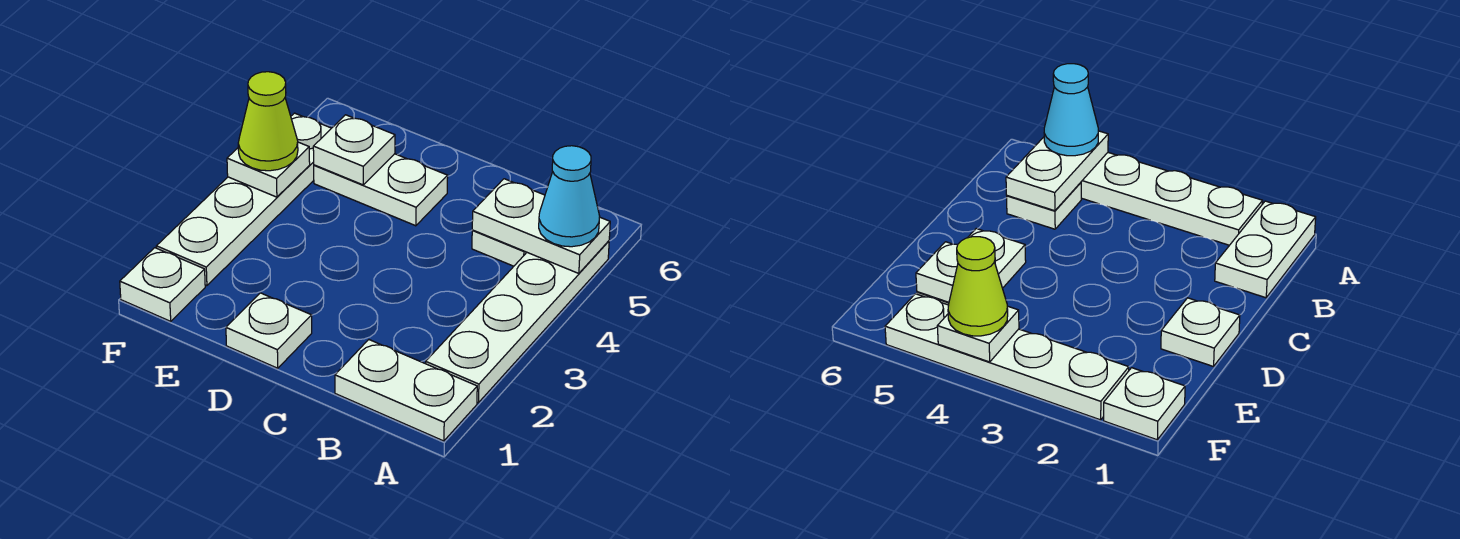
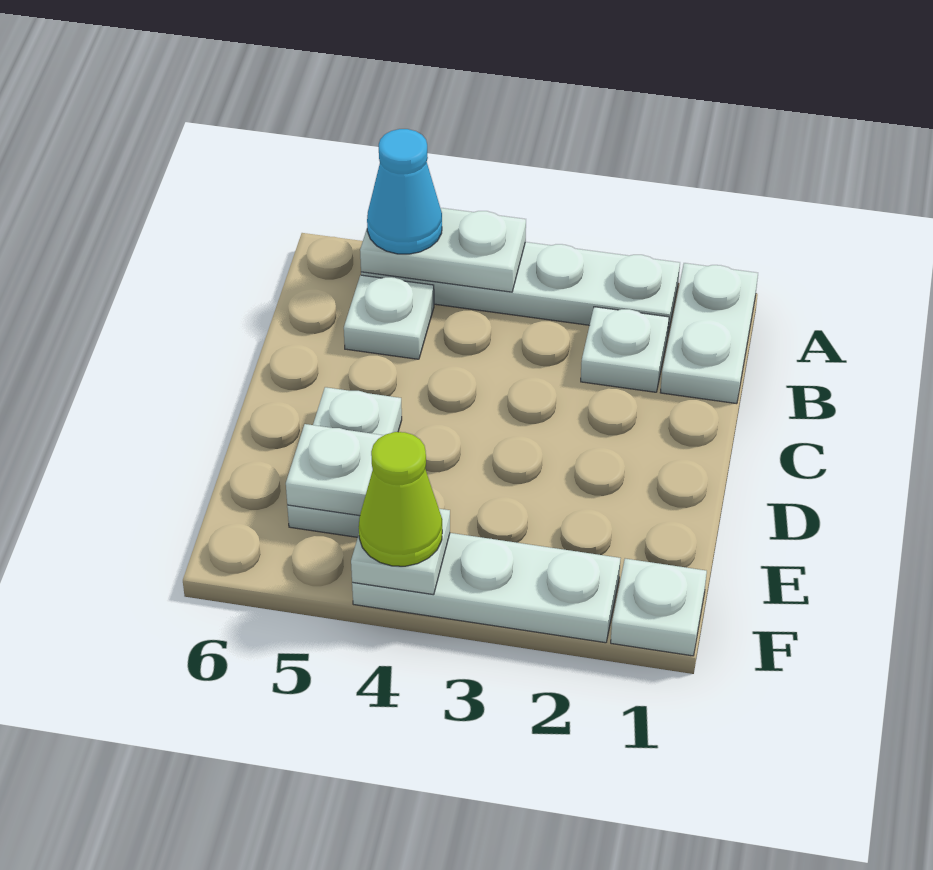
white 1x2 plate [472,179,610,274] -> white 1x2 plate turned to [360,208,526,292]
white 1x1 plate [226,293,312,368] -> white 1x1 plate moved to [581,307,669,392]
white 1x4 plate [156,113,331,286] -> white 1x3 plate [352,533,620,643]

